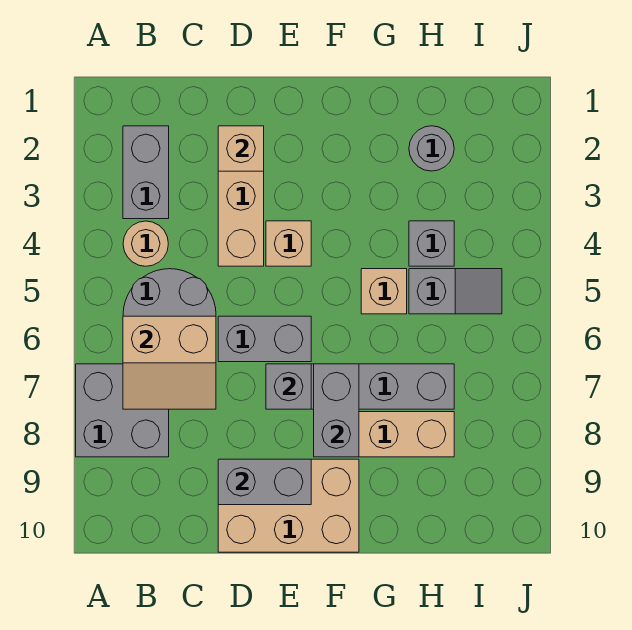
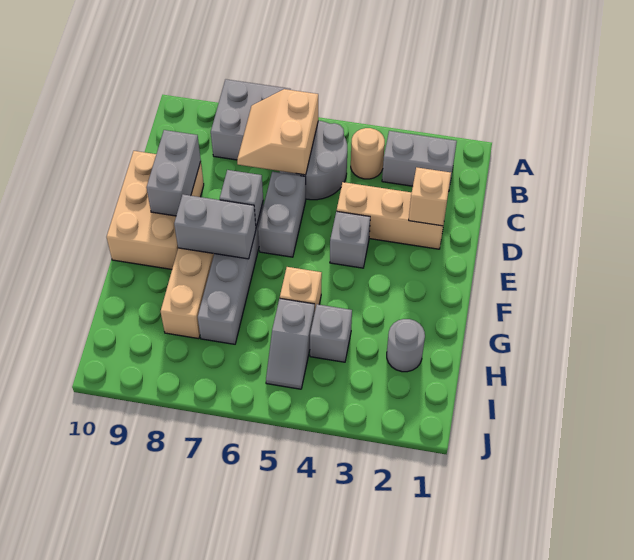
tan 1x1 brick [266,221,311,266] -> grey 1x1 brick [330,211,370,268]

